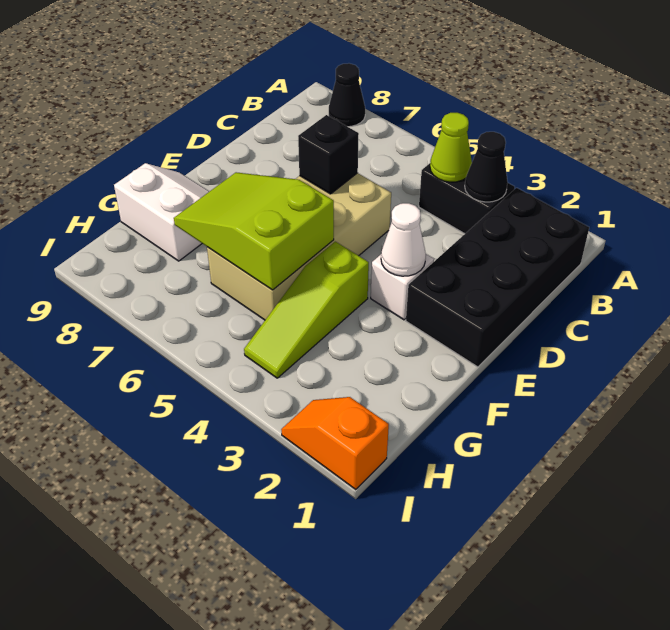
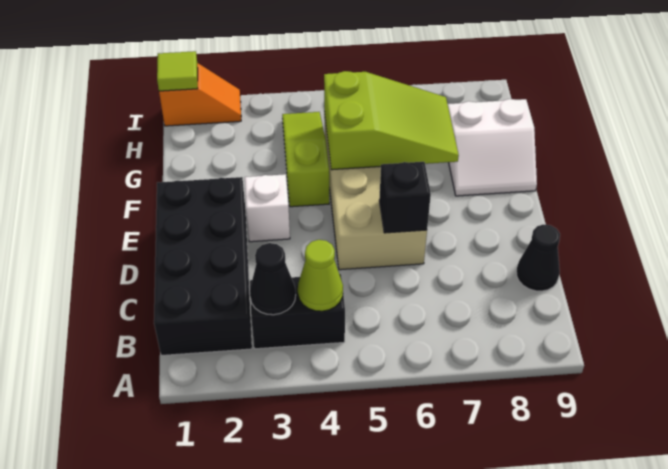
black 1x1 cone [329,63,365,127] -> black 1x1 cone moved to [516,224,560,291]
white 1x1 cone [381,203,426,276] -> none
none -> lime 1x1 tile [157,51,198,91]

